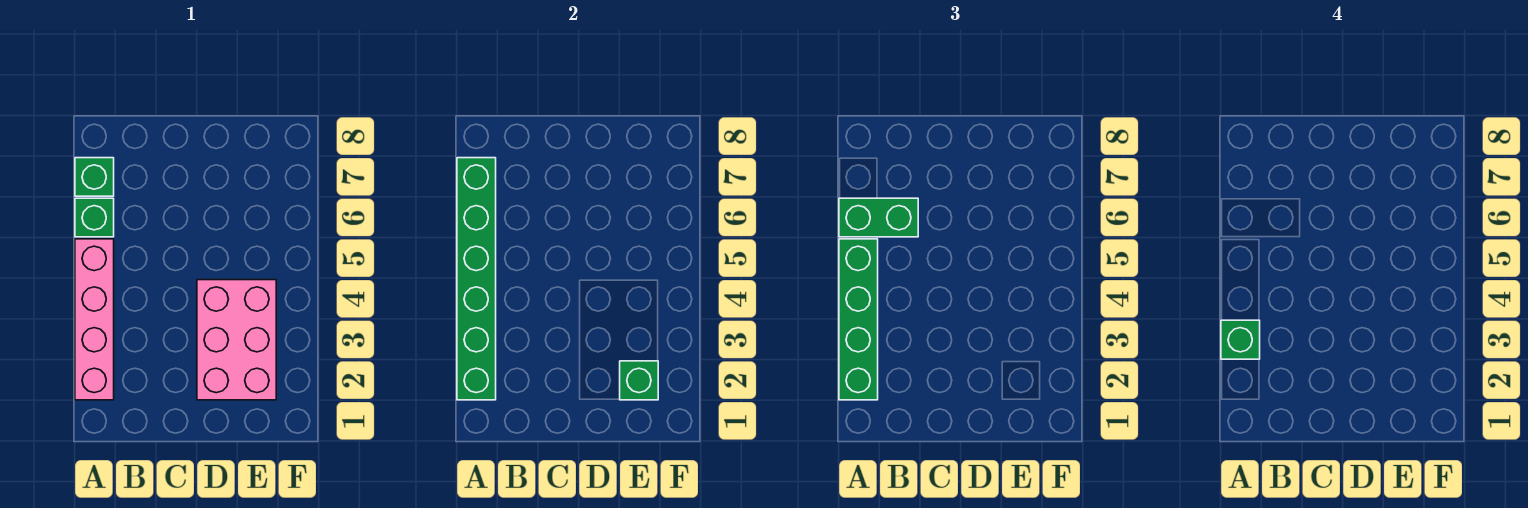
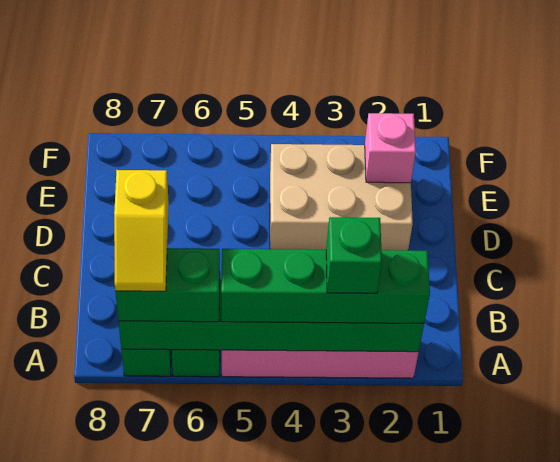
green 1x2 brick [839,198,918,237] -> green 1x2 brick turned to [115,248,220,322]
none -> yellow 1x2 slope [114,170,169,291]
pink 2x3 brick [197,280,276,400] -> tan 2x3 brick [270,144,413,250]
green 1x1 brick [620,361,658,400] -> pink 1x1 brick [365,113,416,183]

